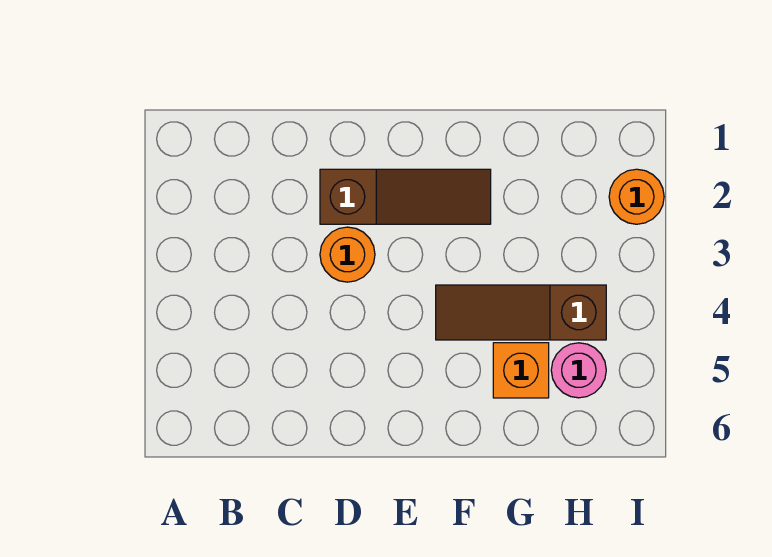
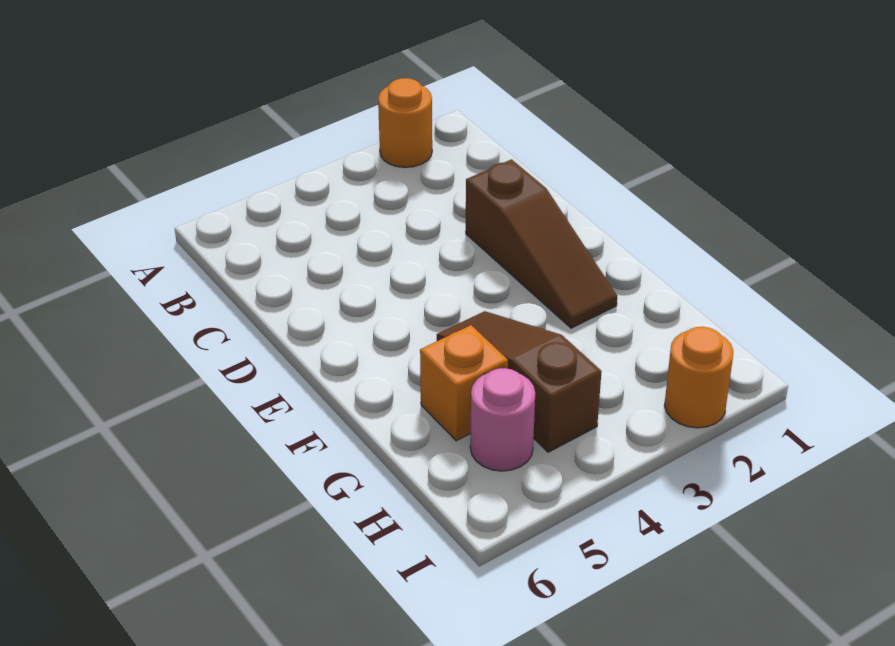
orange 1x1 round brick [320,227,375,282] -> orange 1x1 round brick moved to [378,78,432,168]

